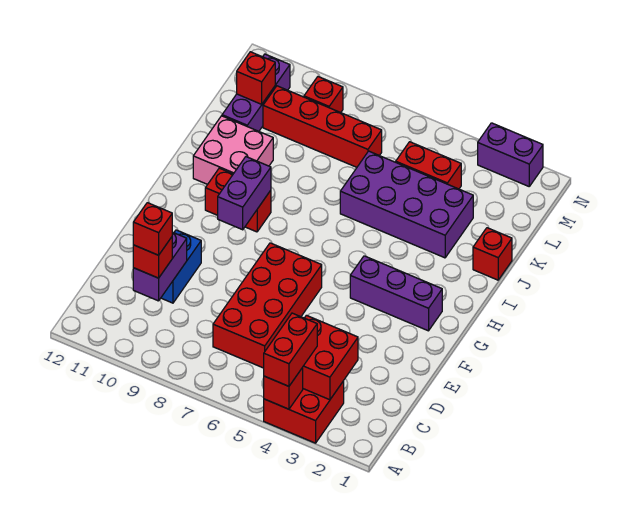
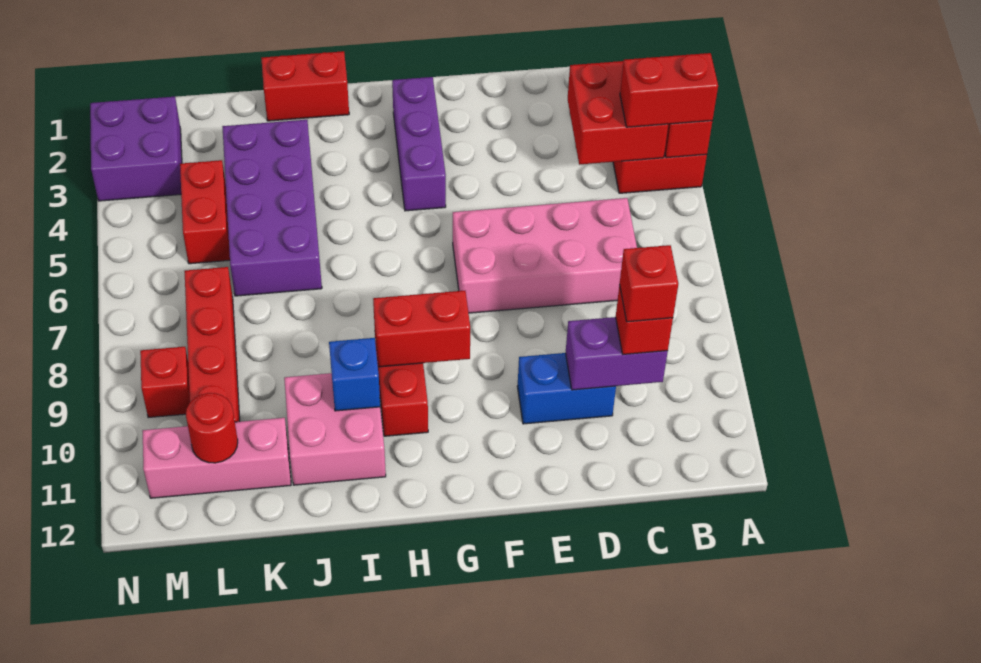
red 2x4 brick [213,243,322,368] -> pink 2x4 brick [453,198,637,313]
purple 1x2 brick [218,157,271,230] -> red 1x2 brick [373,291,470,367]
none -> blue 1x1 brick [329,338,380,411]
red 1x1 brick [473,228,512,280] -> red 1x2 brick [261,51,349,121]
purple 1x3 brick [222,54,290,131] -> pink 1x3 brick [143,418,291,498]
red 1x1 brick [237,52,275,104] -> red 1x1 round brick [186,393,238,463]
purple 1x2 brick [478,123,543,186] -> purple 2x2 brick [90,97,182,201]

